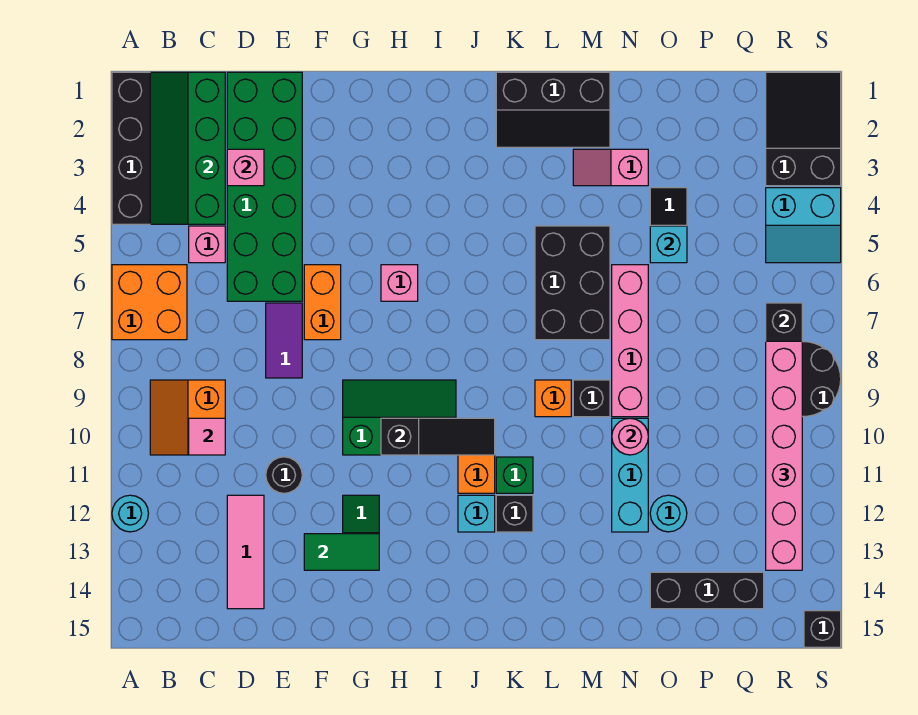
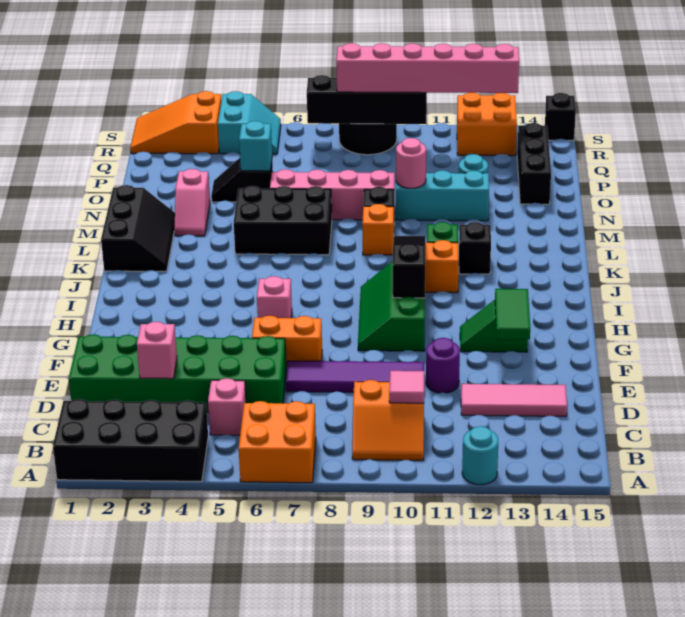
green 2x4 slope [150,72,225,224] -> none
purple 1x2 tile [266,303,302,378] -> purple 1x4 tile [286,361,424,392]
black 1x1 round brick [266,457,302,493] -> purple 1x1 round brick [426,338,460,393]
cyan 1x1 brick [458,495,495,532] -> none
black 2x3 slope [766,72,841,186] -> orange 2x3 slope [130,91,221,154]
none -> orange 2x2 brick [457,93,517,156]

